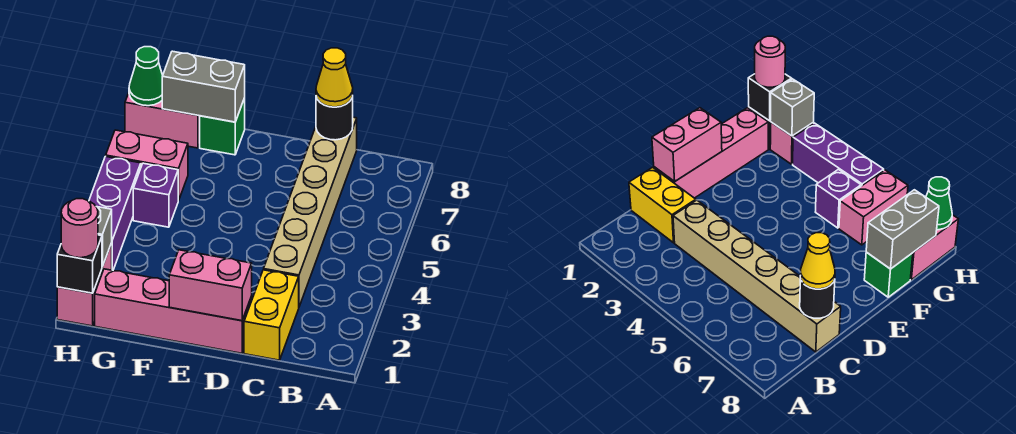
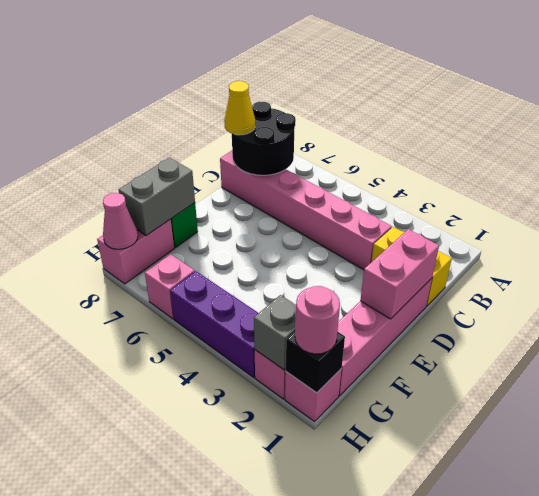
tan 1x6 brick [264,117,357,307] -> pink 1x6 brick [220,151,392,270]
black 1x1 round brick [316,96,353,140] -> black 2x2 round brick [232,102,296,175]
purple 1x1 brick [133,163,178,227] -> none
pink 1x2 brick [106,130,188,201] -> pink 1x1 brick [145,254,195,319]
green 1x1 cone [129,47,163,106] -> pink 1x1 cone [103,193,138,249]

